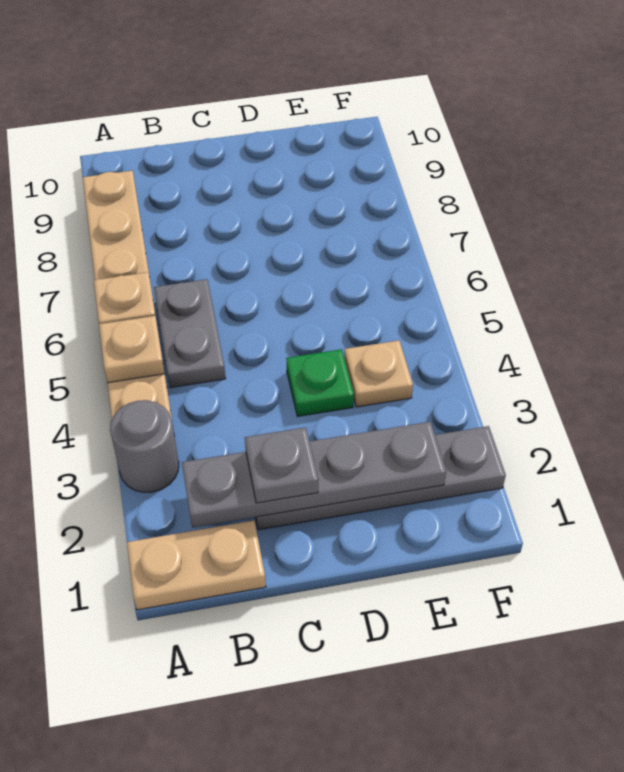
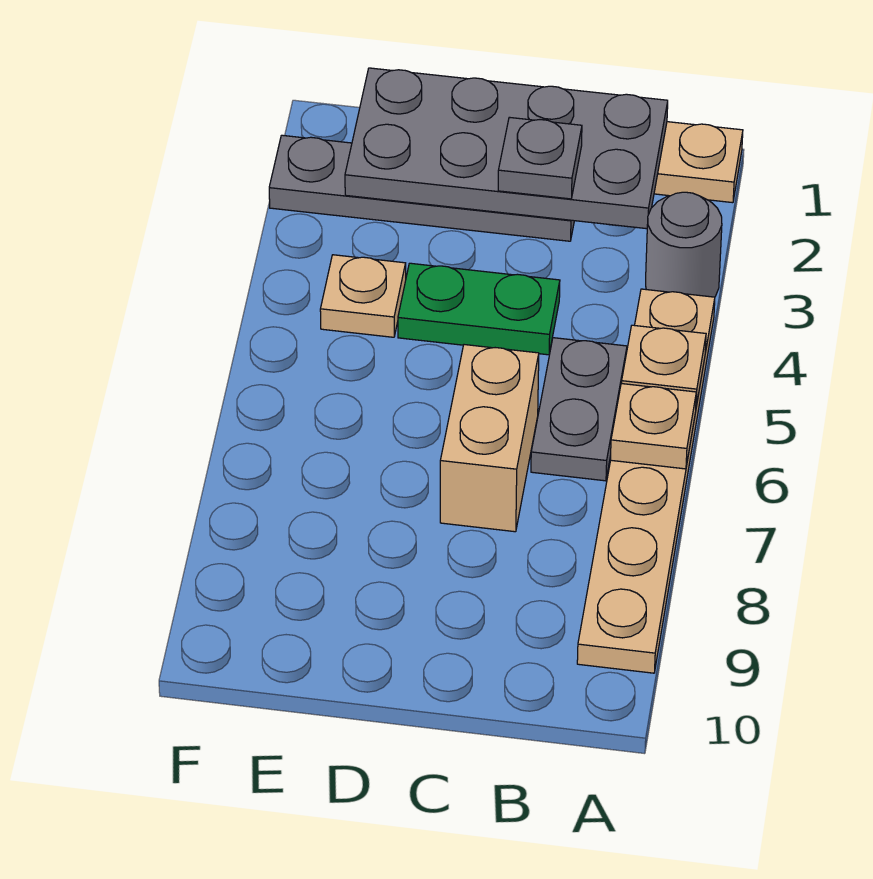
grey 1x4 plate [182,422,446,528] -> grey 2x4 plate [345,68,668,229]
none -> tan 1x2 brick [440,345,539,532]
green 1x1 plate [286,349,354,417] -> green 1x2 plate [398,263,560,355]

